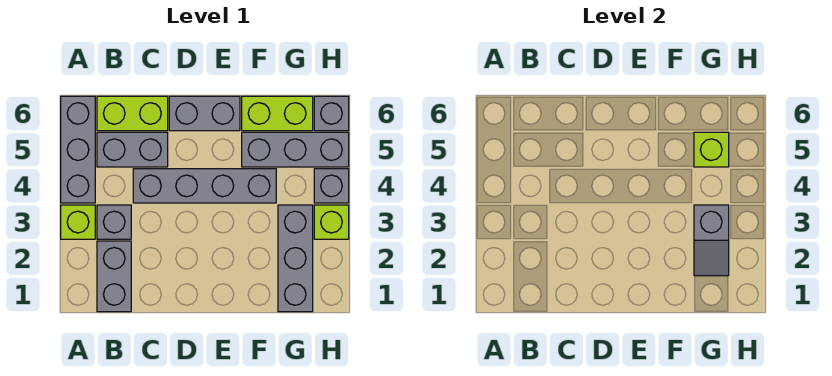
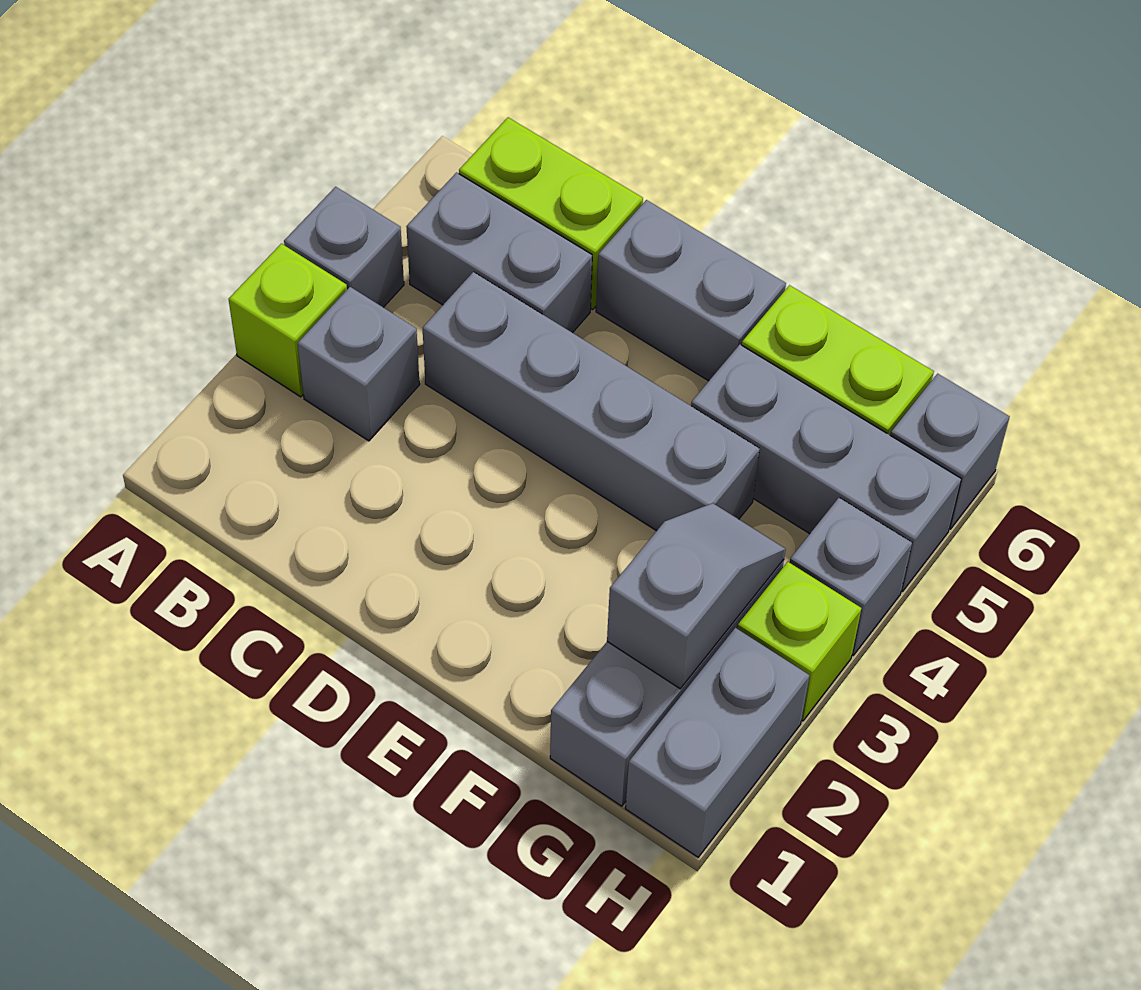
grey 1x3 brick [61,96,95,203] -> grey 1x1 brick [284,187,404,307]
grey 1x2 brick [97,241,131,312] -> grey 1x2 brick moved to [625,628,809,857]
grey 1x2 slope [694,205,729,276] -> grey 1x2 slope turned to [607,503,786,689]
lime 1x1 brick [694,132,729,167] -> none

